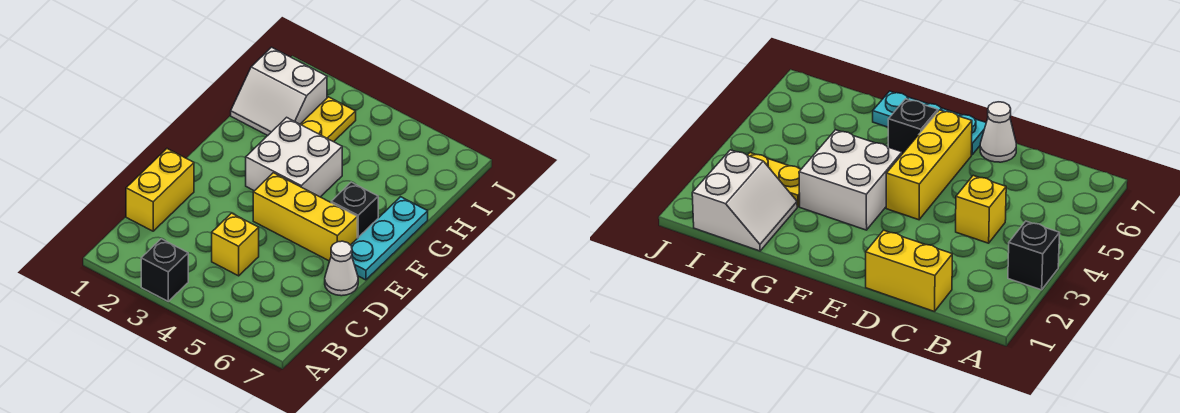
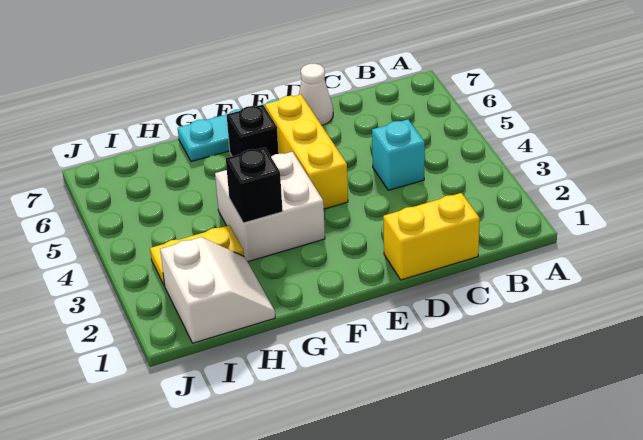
black 1x1 brick [141,239,188,301] -> black 1x1 brick moved to [226,147,283,223]
yellow 1x1 brick [212,213,259,276] -> cyan 1x1 brick [372,119,425,190]

